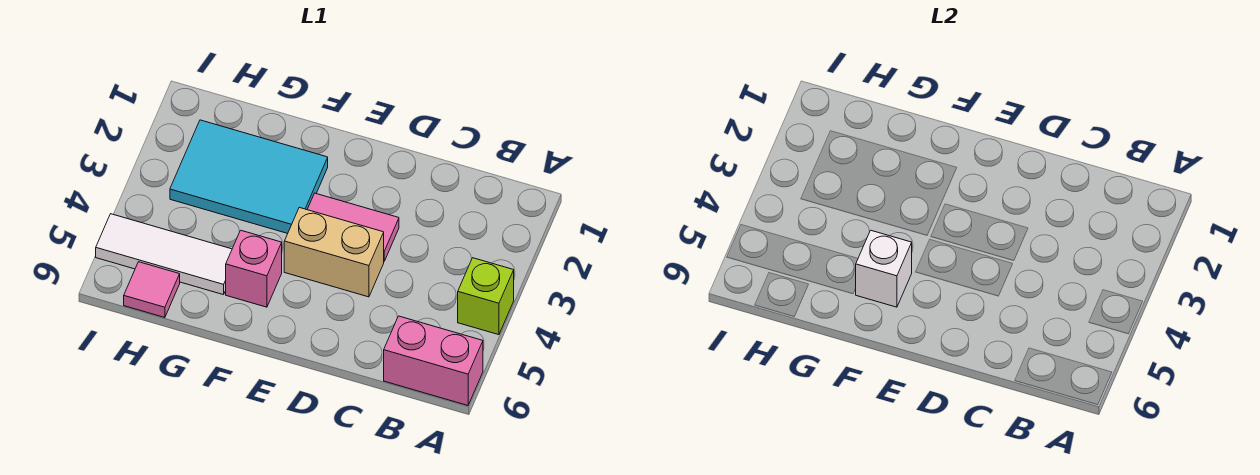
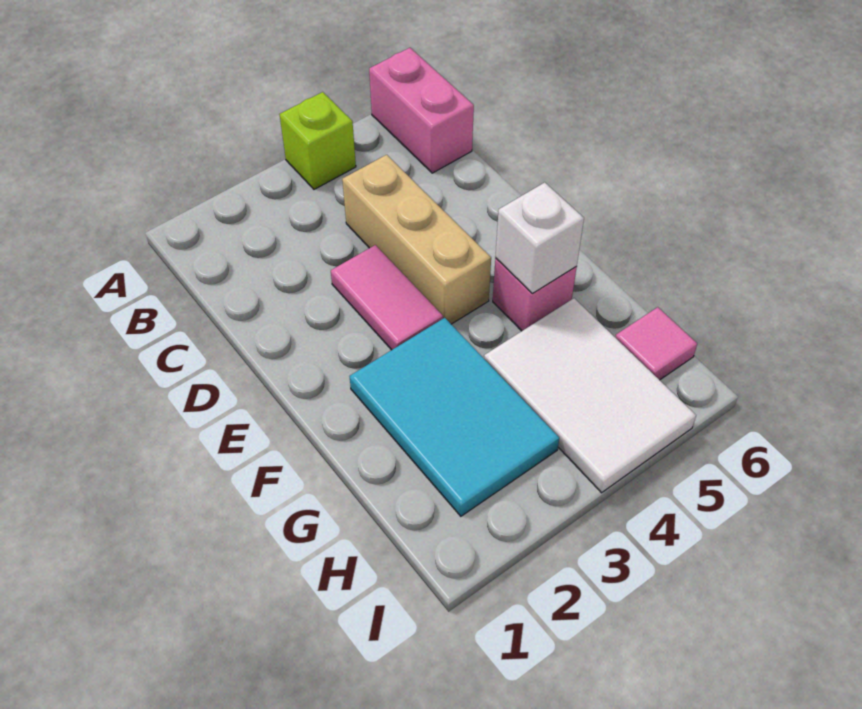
tan 1x2 brick [284,207,384,297] -> tan 1x3 brick [342,155,491,324]
white 1x3 tile [96,214,232,295] -> white 2x3 tile [484,298,696,493]

